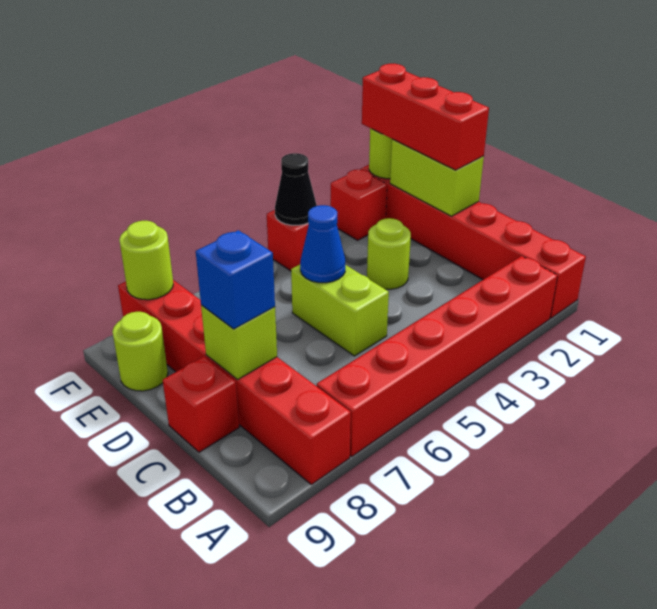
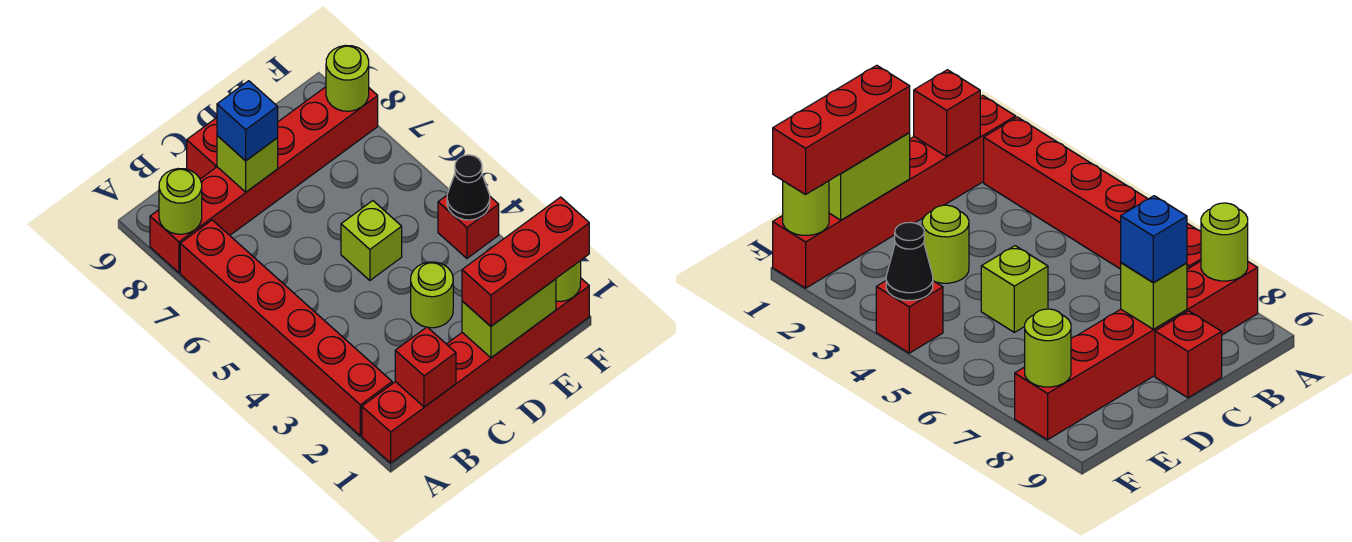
lime 1x2 brick [291,265,389,356] -> lime 1x1 brick [341,201,402,280]
blue 1x1 cone [300,205,345,283] -> none
lime 1x1 round brick [112,312,168,391] -> lime 1x1 round brick moved to [159,169,202,234]
red 1x1 brick [331,169,387,240] -> red 1x1 brick moved to [395,327,456,407]

